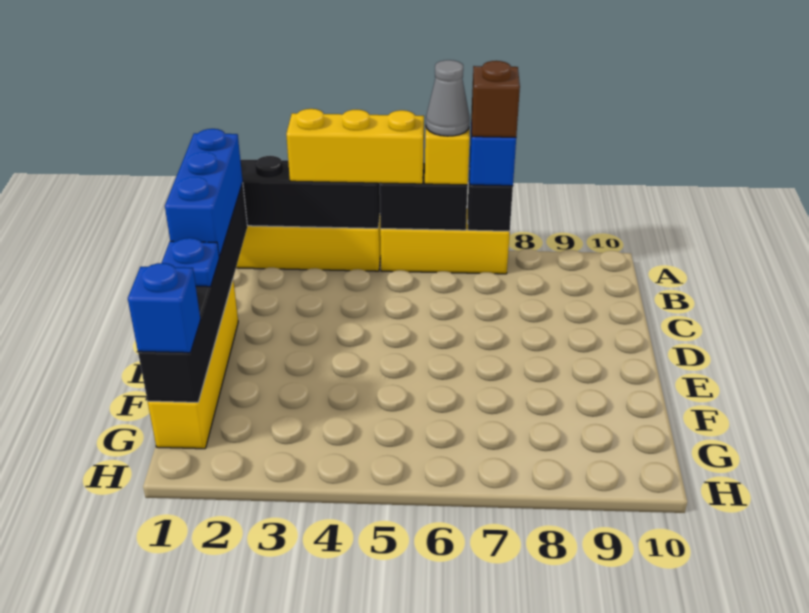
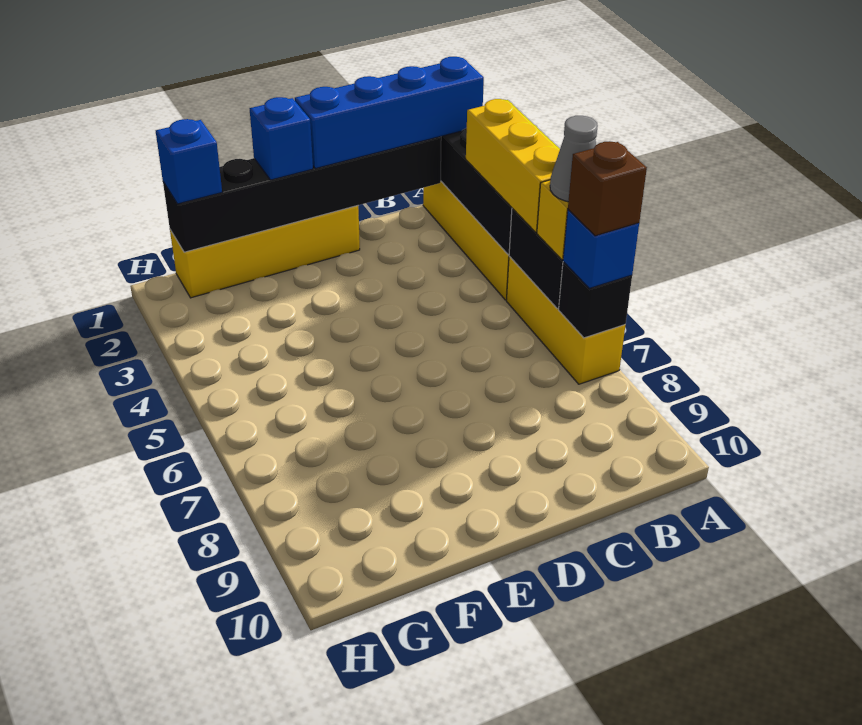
blue 1x3 brick [165,129,243,257] -> blue 1x4 brick [295,57,484,169]
blue 1x1 plate [162,238,219,287] -> blue 1x1 brick [250,97,313,180]

